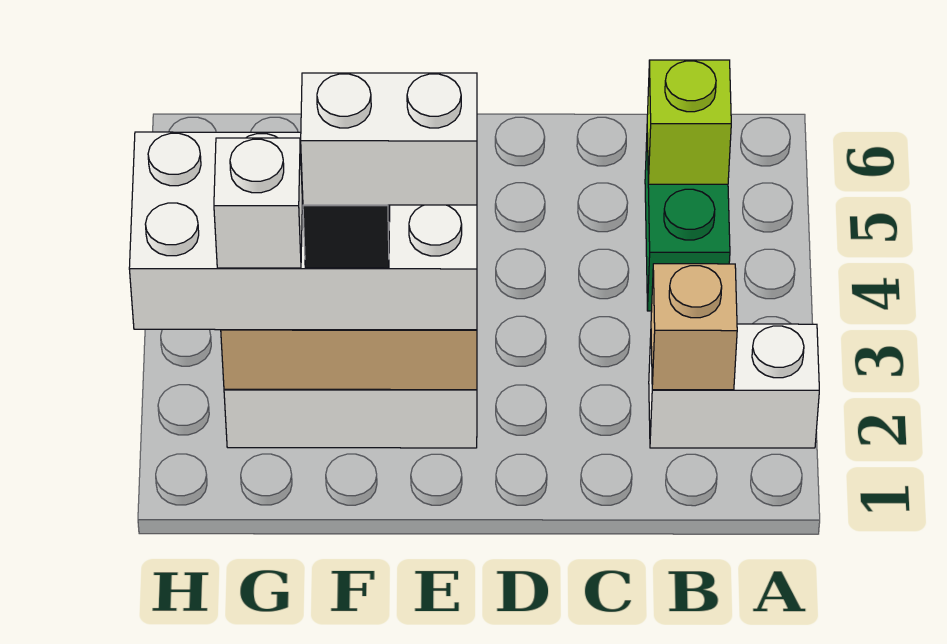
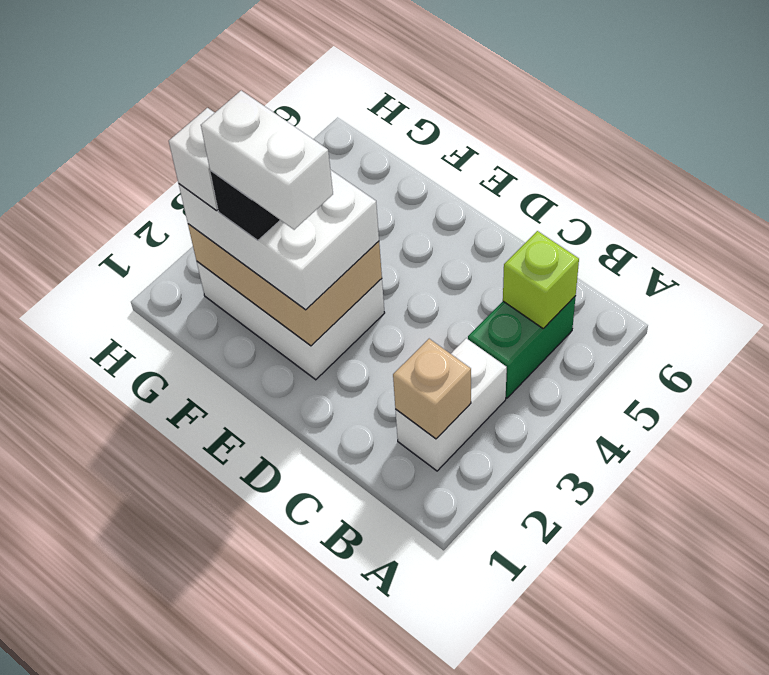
white 1x2 brick [649,324,819,448] -> white 1x2 brick turned to [395,338,507,471]
white 2x4 brick [129,132,477,330] -> white 2x3 brick [179,170,379,310]

